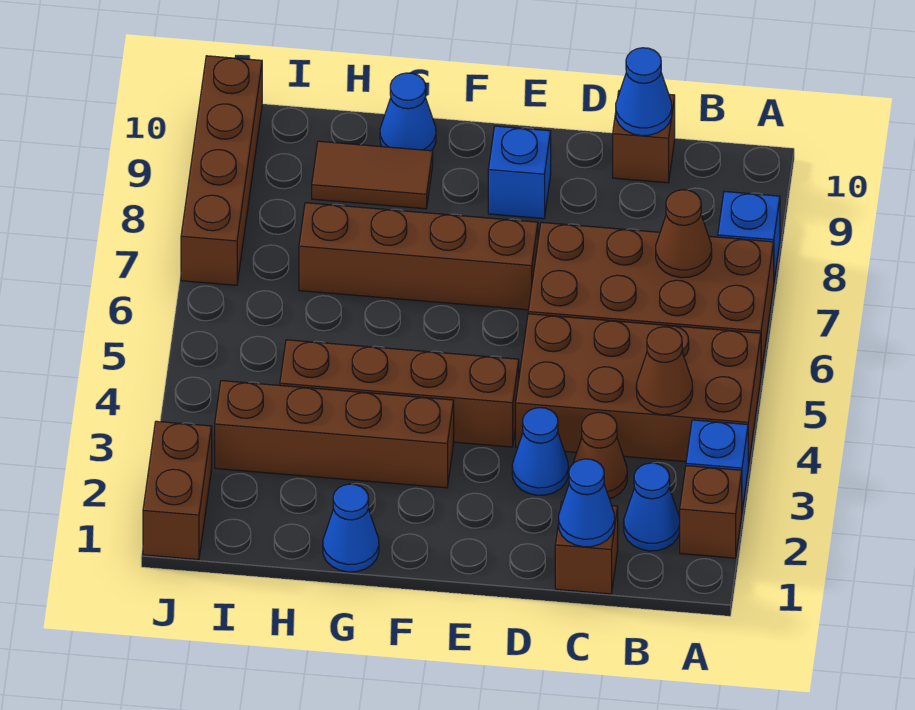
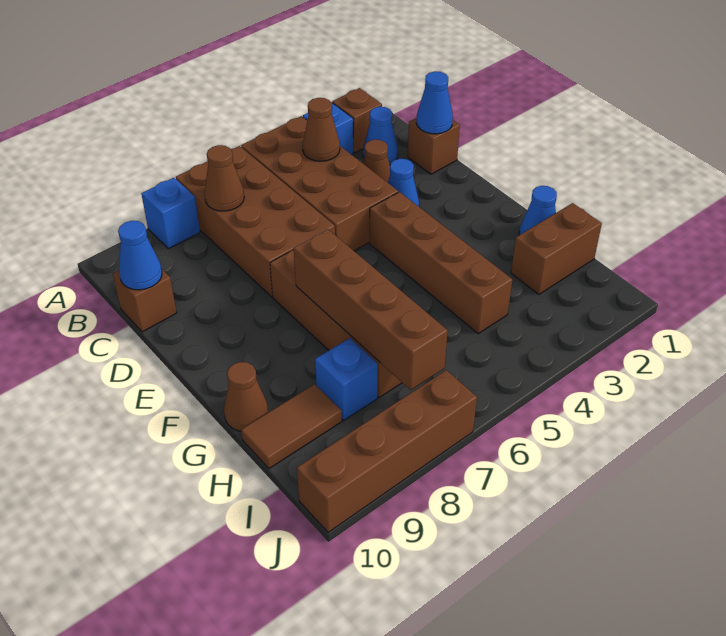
blue 1x1 brick [488,126,551,219] -> blue 1x1 brick moved to [315,338,378,420]
brown 1x4 brick [215,381,454,488] -> brown 1x4 brick moved to [294,229,448,390]
brown 1x2 tile [312,141,433,209] -> brown 1x2 tile turned to [241,384,342,468]
blue 1x1 cone [380,73,436,151] -> brown 1x1 cone [224,362,268,431]
brown 1x2 brick [143,421,212,560] -> brown 1x2 brick moved to [511,203,602,294]

